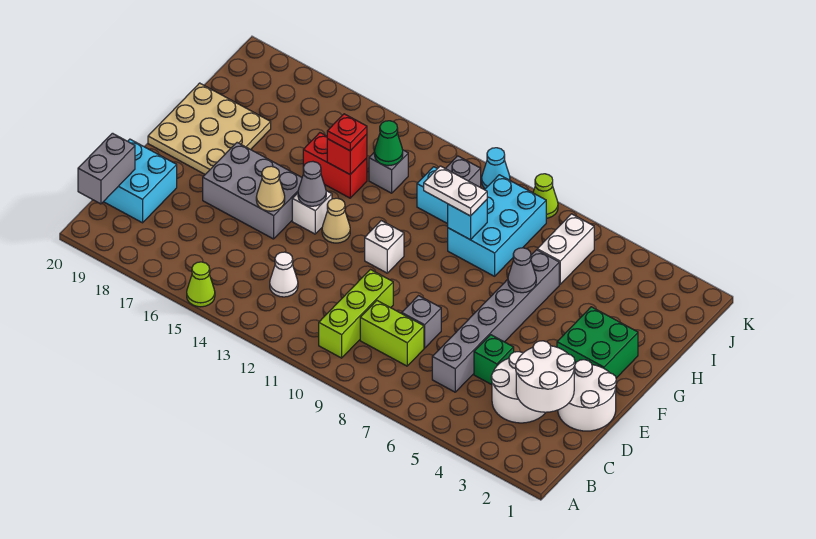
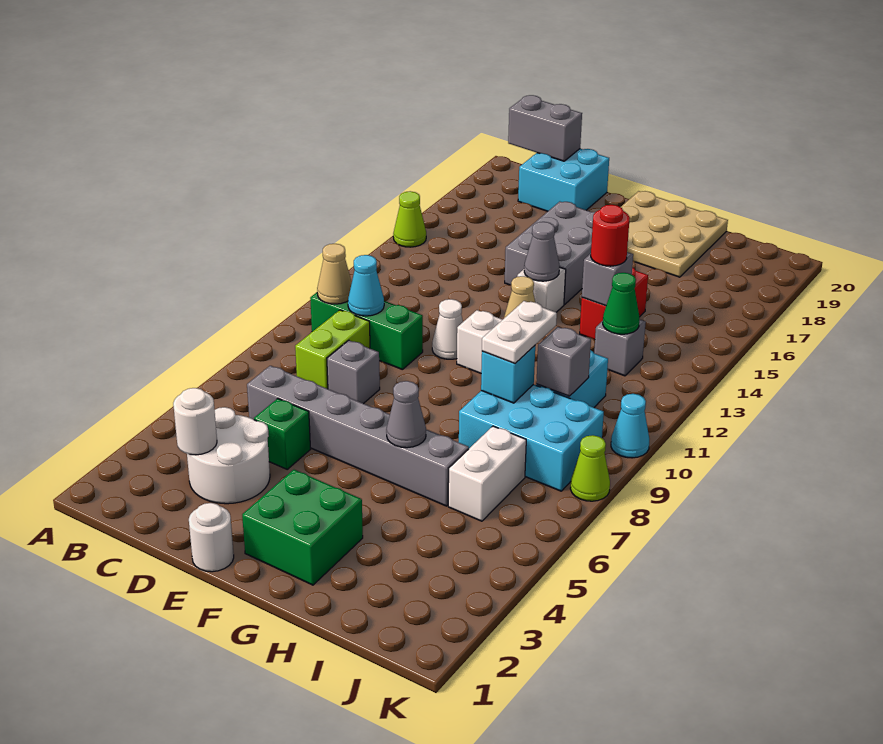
lime 1x3 brick [319,270,393,358] -> green 1x3 brick [310,293,423,370]
white 2x2 round brick [516,341,575,412] -> white 1x1 round brick [173,388,217,455]
none -> cyan 1x1 cone [348,255,384,316]
white 1x1 cone [270,252,298,297] -> white 1x1 cone moved to [432,299,463,359]
white 2x2 round brick [558,360,616,431] -> white 1x1 round brick [189,503,234,572]
tan 1x1 cone [256,166,285,211] -> tan 1x1 cone moved to [317,244,352,304]
red 1x1 brick [327,134,367,174] -> grey 1x1 brick [582,252,633,306]
red 1x1 plate [327,114,367,151] -> red 1x1 round brick [591,205,630,266]
white 1x2 brick [537,214,594,284] -> white 1x2 brick turned to [448,426,526,521]

